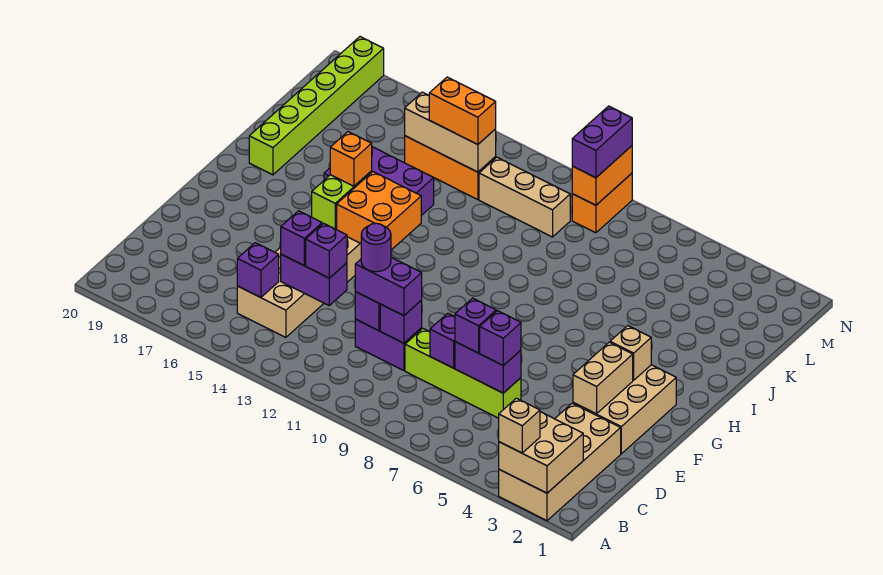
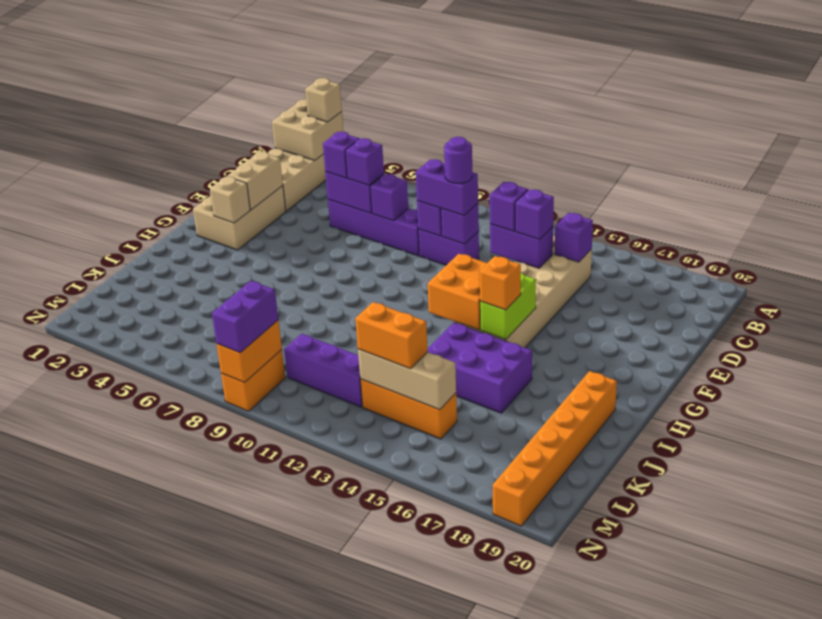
lime 1x4 brick [405,329,521,418] -> purple 1x4 brick [328,199,419,256]
lime 1x6 brick [249,37,384,175] -> orange 1x6 brick [493,371,617,526]
tan 1x3 brick [479,157,570,237] -> purple 1x3 brick [284,334,362,407]

